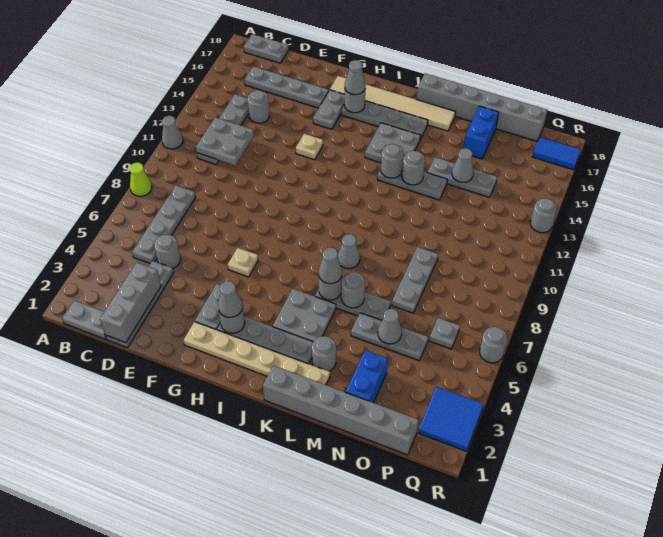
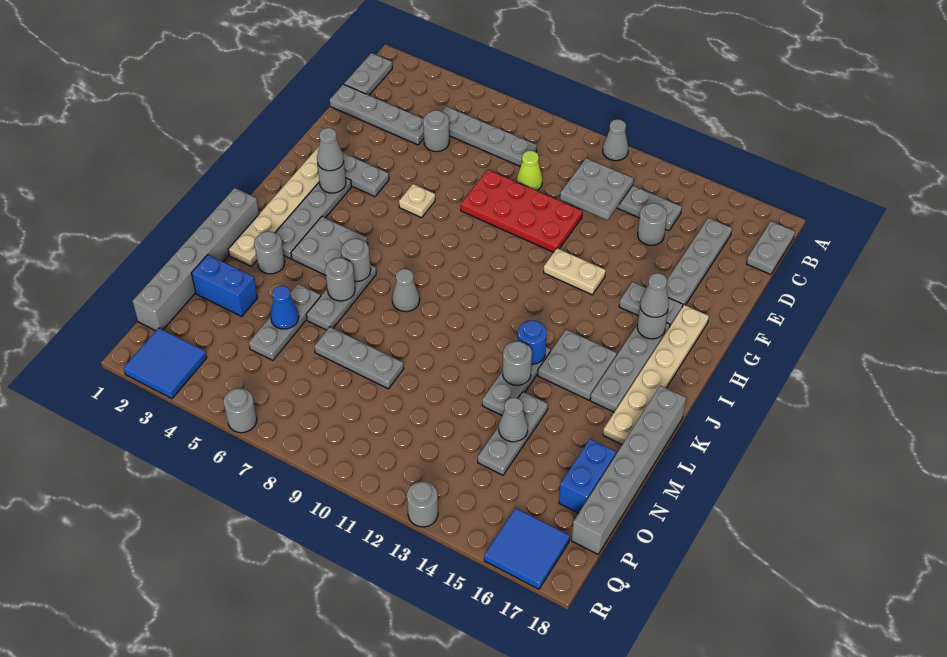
lime 1x1 cone [130,163,152,196] -> lime 1x1 cone moved to [517,151,542,191]
grey 1x3 brick [100,262,161,343] -> none
none -> red 2x4 plate [461,170,582,252]
tan 1x1 plate [296,134,323,160] -> tan 1x2 plate [544,248,606,295]
tan 1x6 tile [330,76,455,131] -> tan 1x6 plate [603,305,709,445]
grey 1x1 cone [319,247,342,284] -> none
grey 1x1 round brick [381,144,404,178] -> blue 1x1 round brick [518,320,547,364]
grey 1x1 cone [378,309,402,344] -> blue 1x1 cone [270,286,299,329]
blue 1x2 brick [463,106,499,159] -> blue 1x2 brick turned to [559,439,616,513]
grey 1x1 plate [429,318,460,349] -> none
blue 1x2 tile [532,137,581,170] -> blue 2x2 tile [484,508,570,589]

